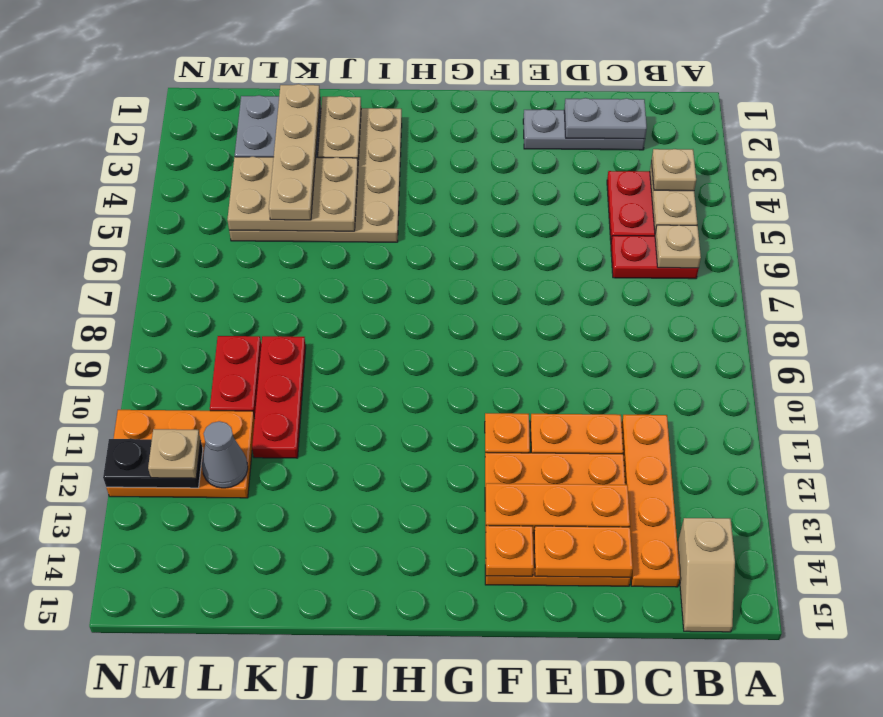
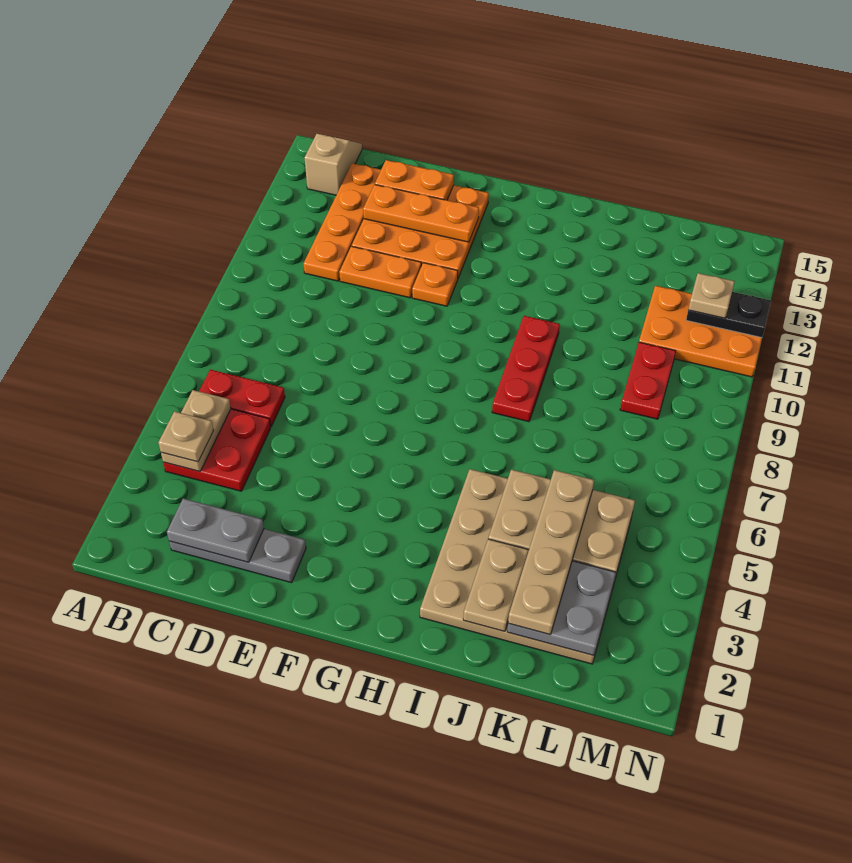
tan 1x1 plate [655,225,701,268] -> none
orange 1x1 plate [486,526,534,576] -> none
red 1x3 plate [252,336,306,458] -> red 1x3 plate moved to [492,316,560,422]
grey 1x1 cone [202,421,248,488] -> none

